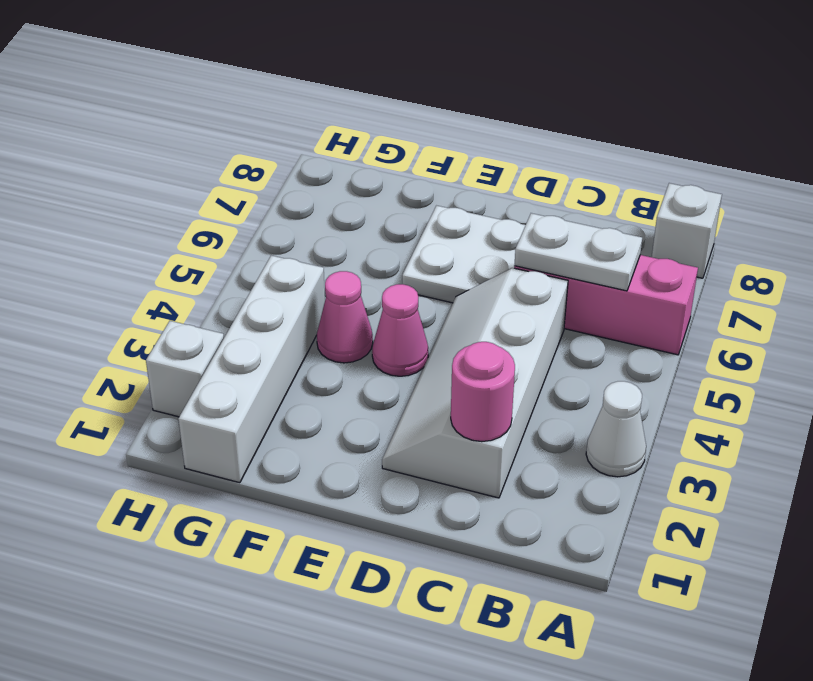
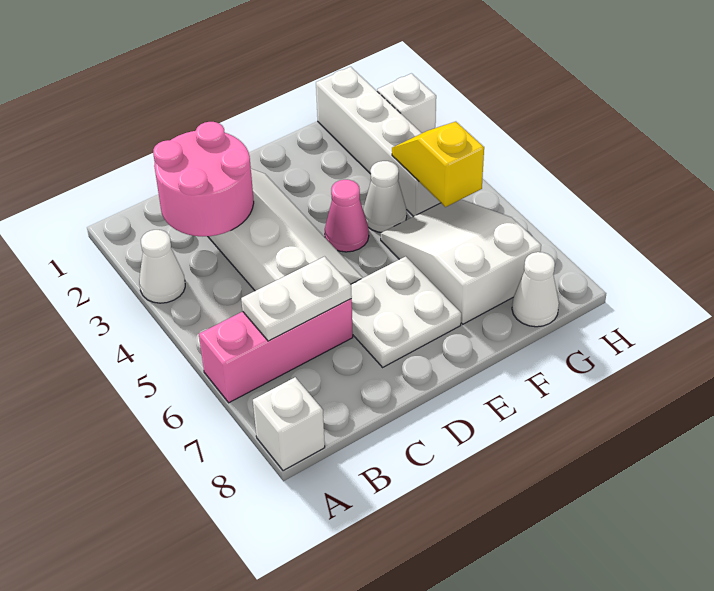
pink 1x1 round brick [451,342,515,442] -> pink 2x2 round brick [153,122,254,236]
pink 1x1 cone [317,271,373,363] -> white 1x1 cone [363,161,407,232]
none -> white 2x3 slope [381,199,541,324]
none -> yellow 1x2 slope [392,122,484,207]
none -> white 1x1 cone [512,252,559,327]

